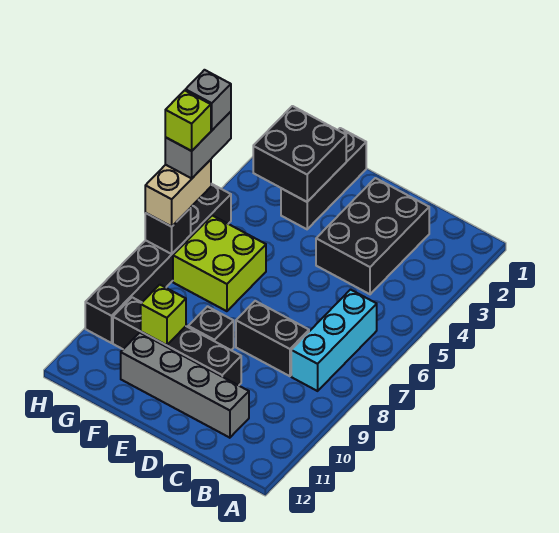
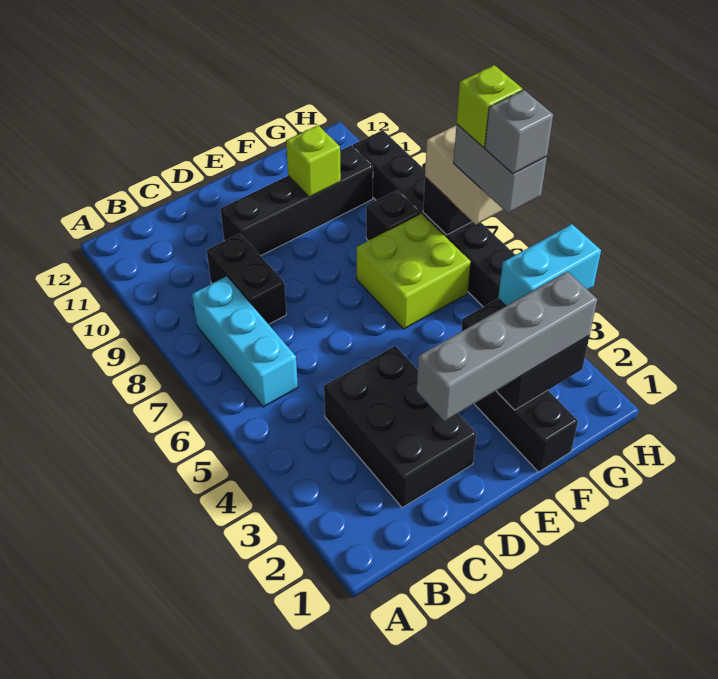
black 1x2 brick [236,301,309,376] -> black 1x2 brick turned to [207,234,286,324]
grey 1x4 brick [121,333,249,438] -> grey 1x4 brick moved to [417,272,597,421]
black 1x1 brick [188,307,234,350] -> black 1x1 brick moved to [366,190,420,241]
none -> cyan 1x2 brick [498,224,601,306]

